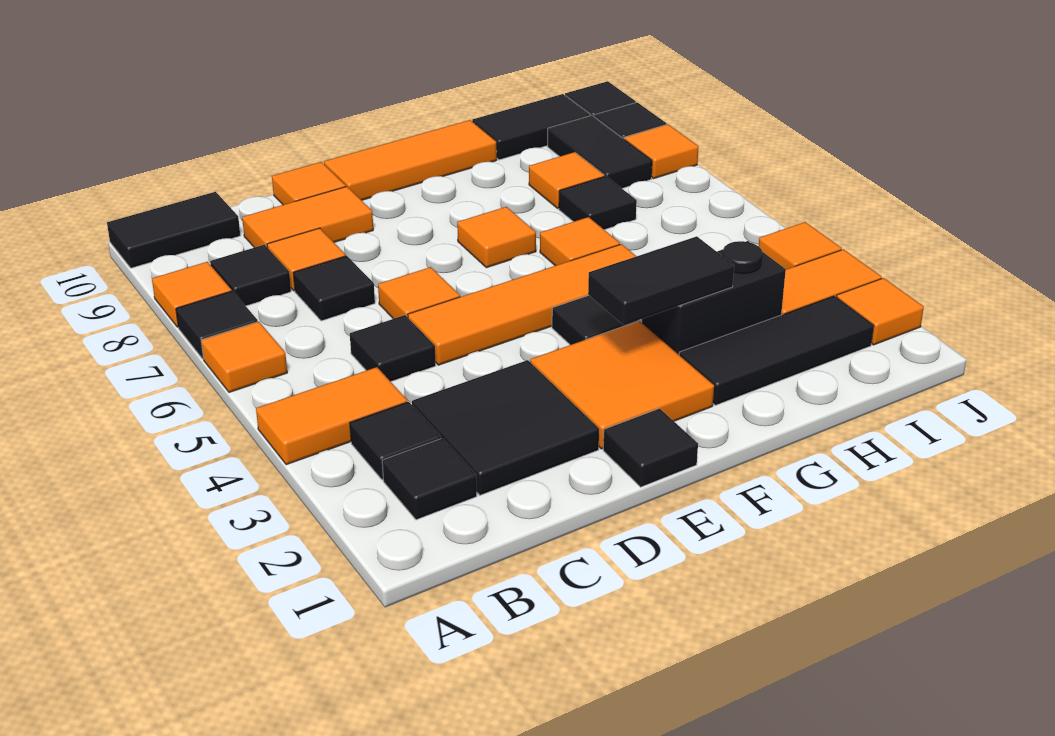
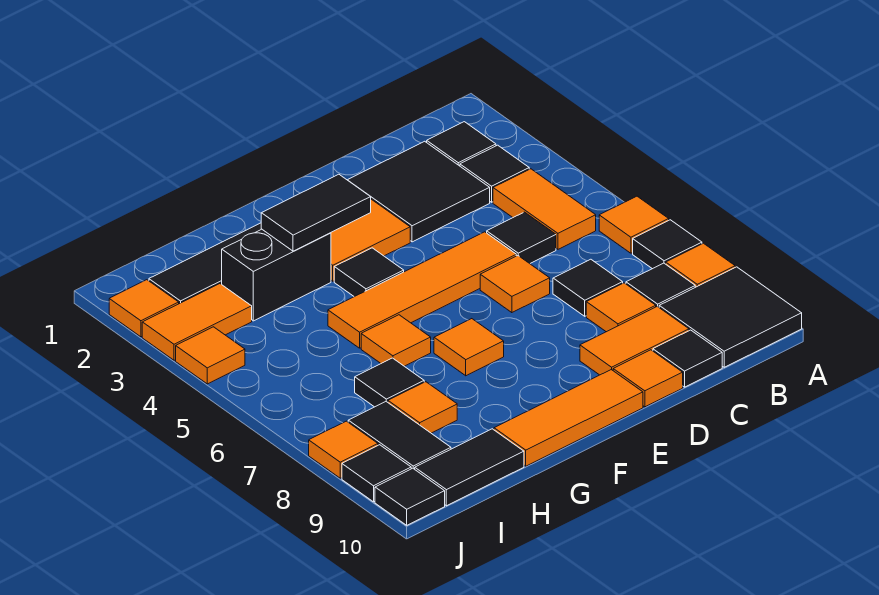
orange 1x2 tile [256,367,407,465] -> orange 1x2 tile turned to [493,169,596,249]
black 1x2 tile [107,192,240,268] -> black 2x2 tile [659,267,802,367]
black 1x1 tile [603,408,698,487] -> black 1x1 tile moved to [653,330,722,387]

